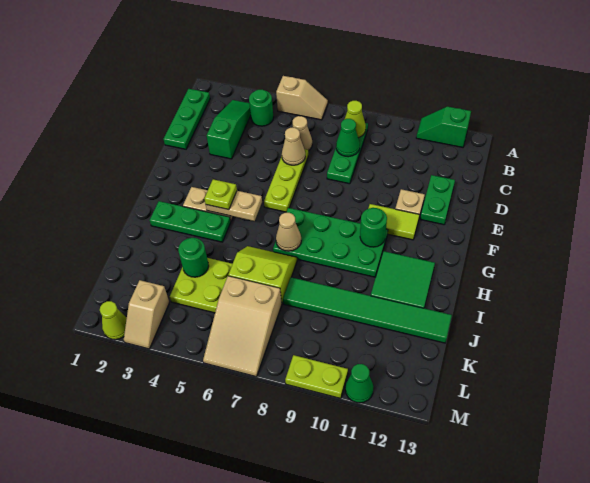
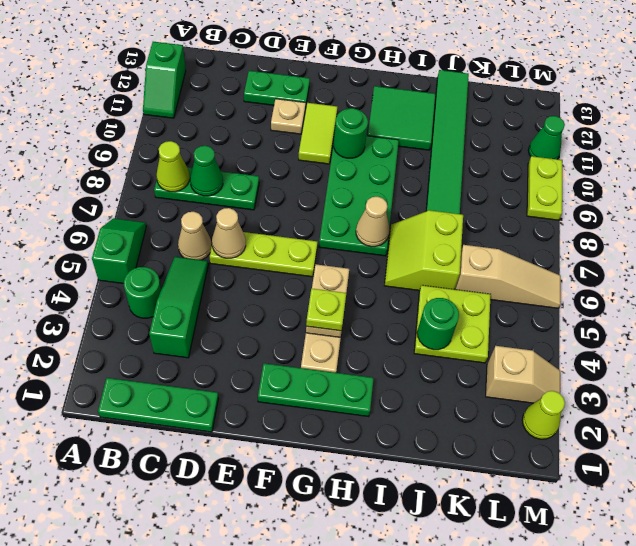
tan 1x2 slope [276,76,328,120] -> green 1x2 slope [92,218,146,284]
green 1x3 slope [207,100,251,159] -> green 1x3 slope turned to [149,257,208,358]
green 1x3 plate [150,201,231,242] -> green 1x3 plate turned to [258,363,374,417]
tan 2x3 slope [203,276,282,377] -> tan 1x3 slope [455,245,561,308]

